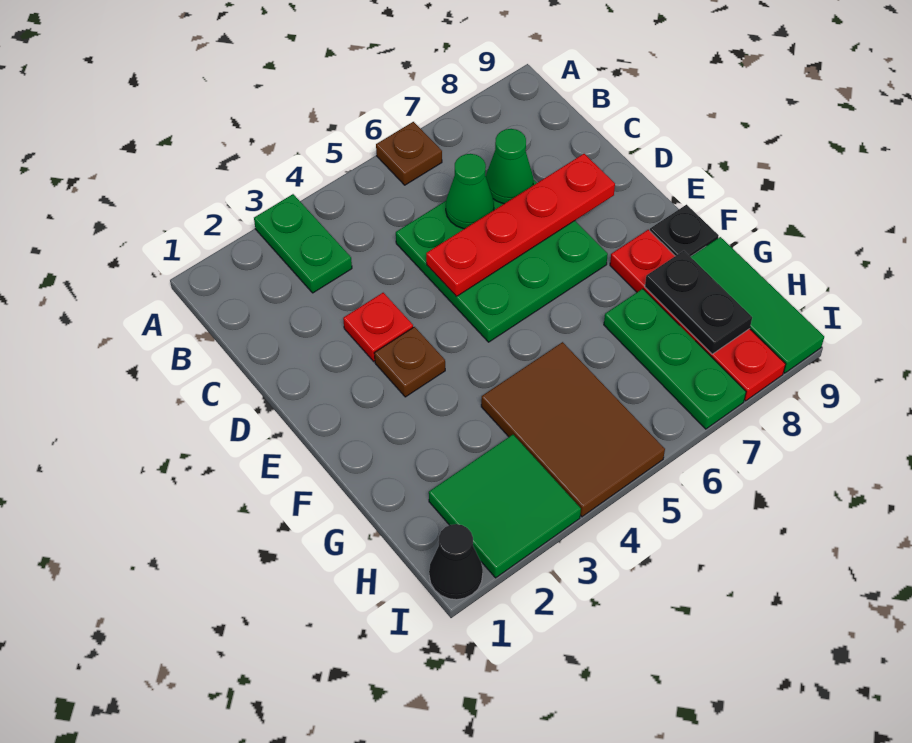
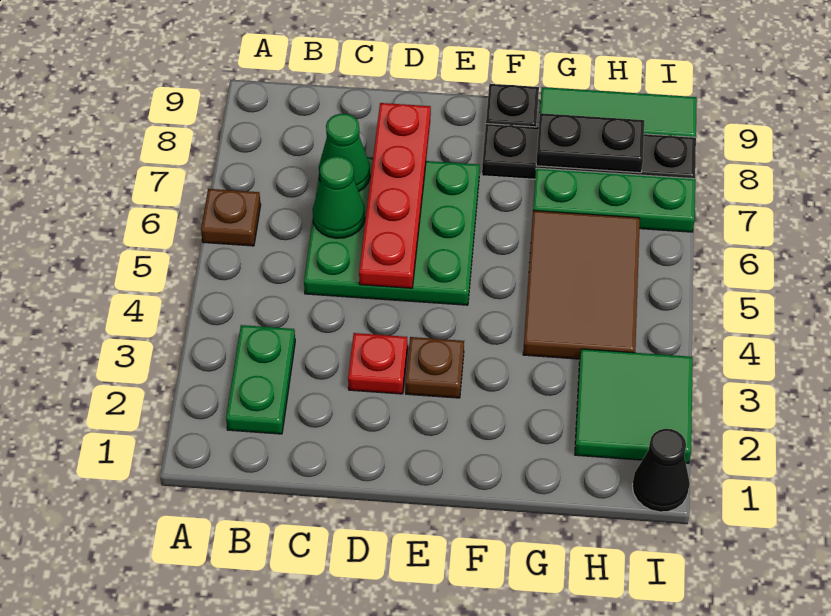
green 1x2 plate [254,194,352,293] -> green 1x2 plate turned to [226,325,295,434]
red 1x4 plate [610,230,786,401] -> black 1x4 plate [482,124,696,179]
brown 2x3 tile [481,342,665,517] -> brown 2x3 tile turned to [523,211,640,359]

